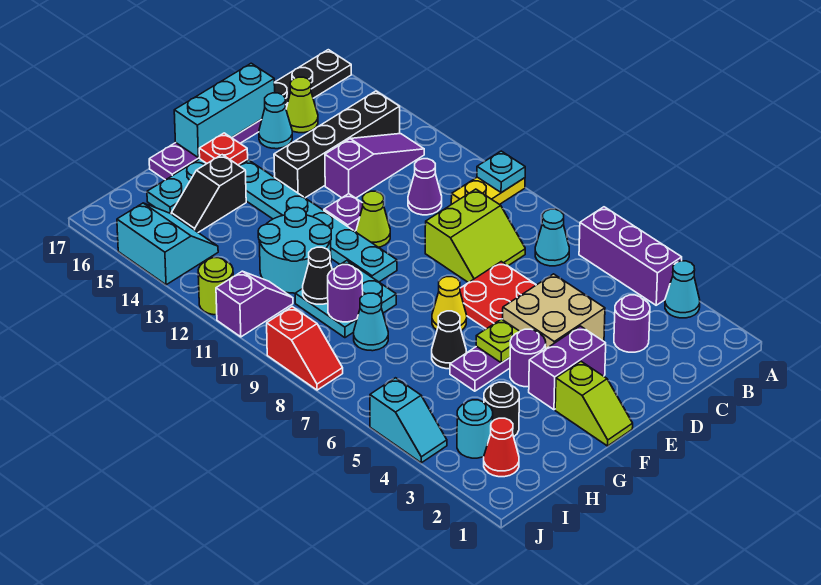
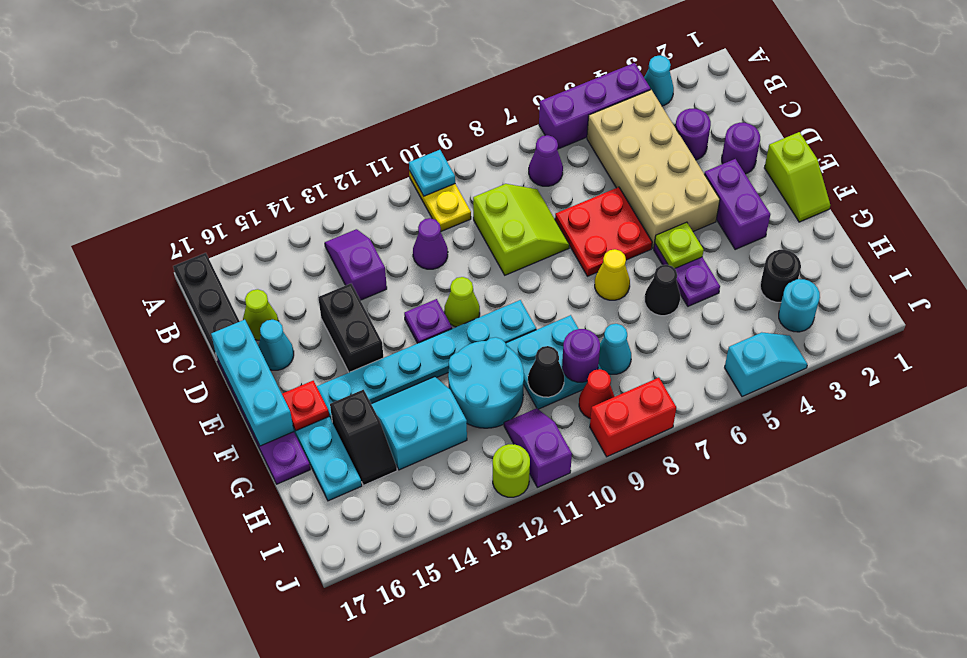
cyan 1x1 cone [535,209,569,266] -> purple 1x1 cone [529,135,563,186]
purple 1x3 slope [325,134,424,198] -> purple 1x2 slope [325,229,387,300]
black 1x4 brick [274,91,400,198] -> black 1x2 brick [318,284,383,372]
tan 2x2 brick [503,274,605,349] -> tan 2x4 brick [587,90,720,249]
lime 1x2 slope [555,362,633,446] -> lime 1x2 slope turned to [764,132,830,222]
purple 1x1 round brick [510,329,546,387] -> purple 1x1 round brick moved to [722,123,760,174]
red 1x1 cone [484,418,519,477] -> red 1x1 cone moved to [579,369,615,419]
cyan 2x2 slope [117,203,218,285] -> cyan 2x2 slope moved to [371,376,467,470]
red 1x2 slope [267,307,343,390] -> red 1x2 brick [590,378,676,457]

